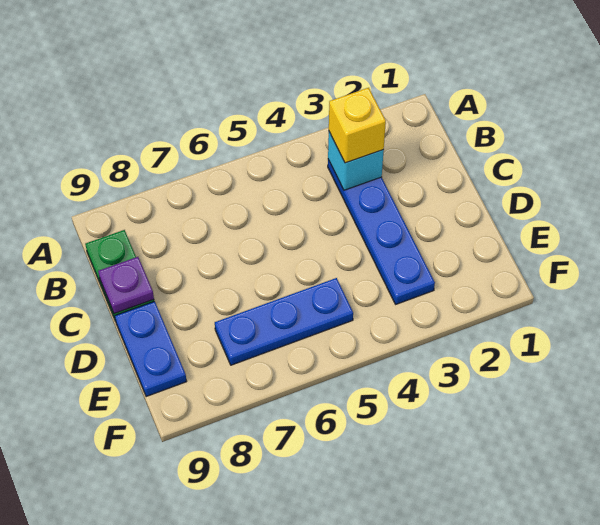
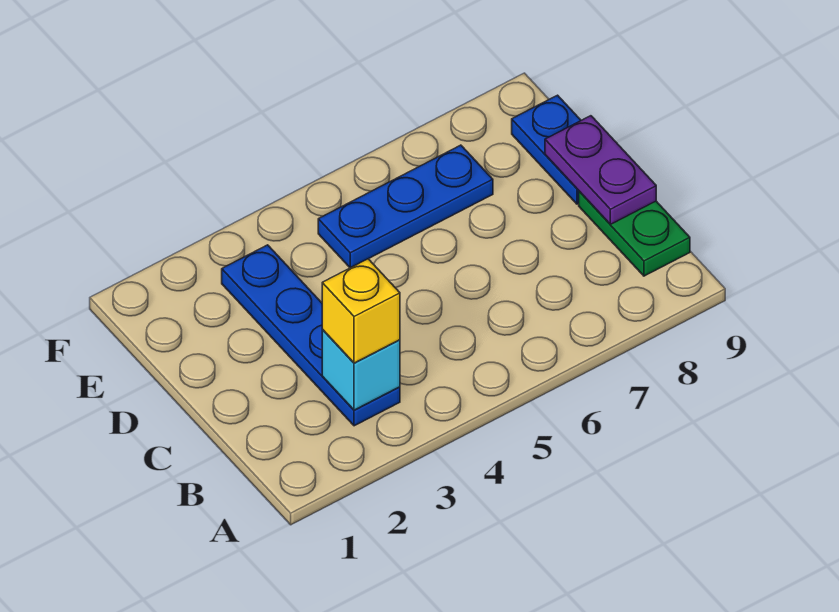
purple 1x1 plate [98,257,154,314] -> purple 1x2 plate [545,116,656,224]

